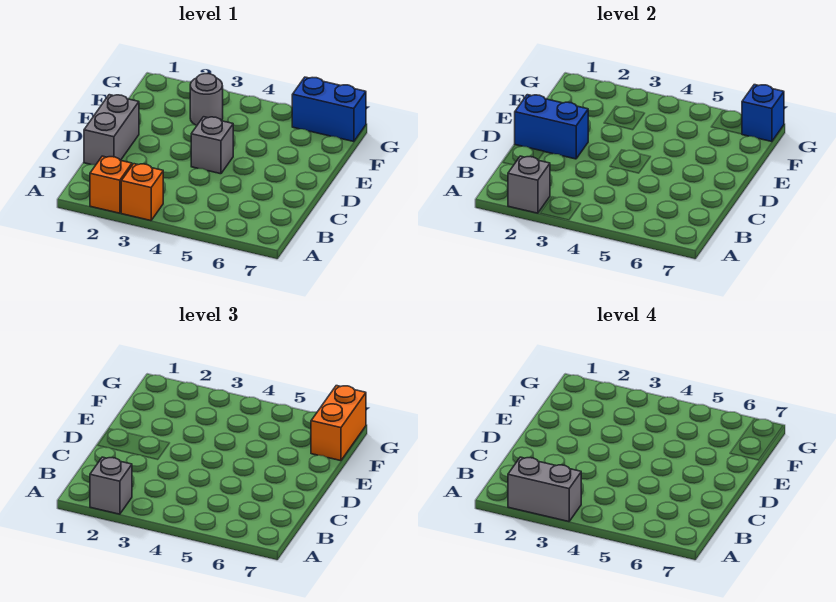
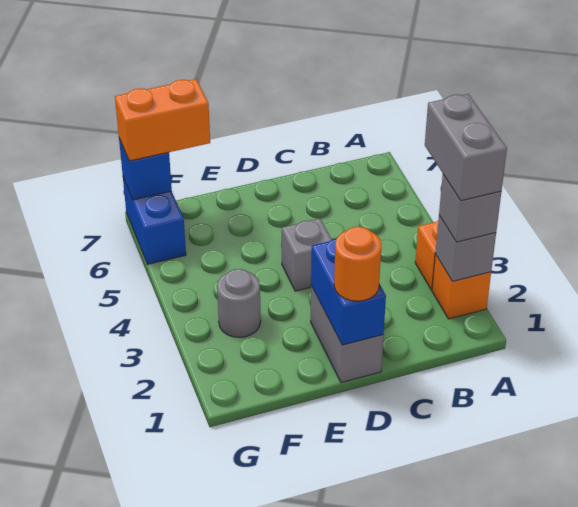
grey 1x2 brick [84,95,139,165] -> grey 1x2 brick turned to [311,286,384,382]
none -> orange 1x1 round brick [334,227,381,301]

